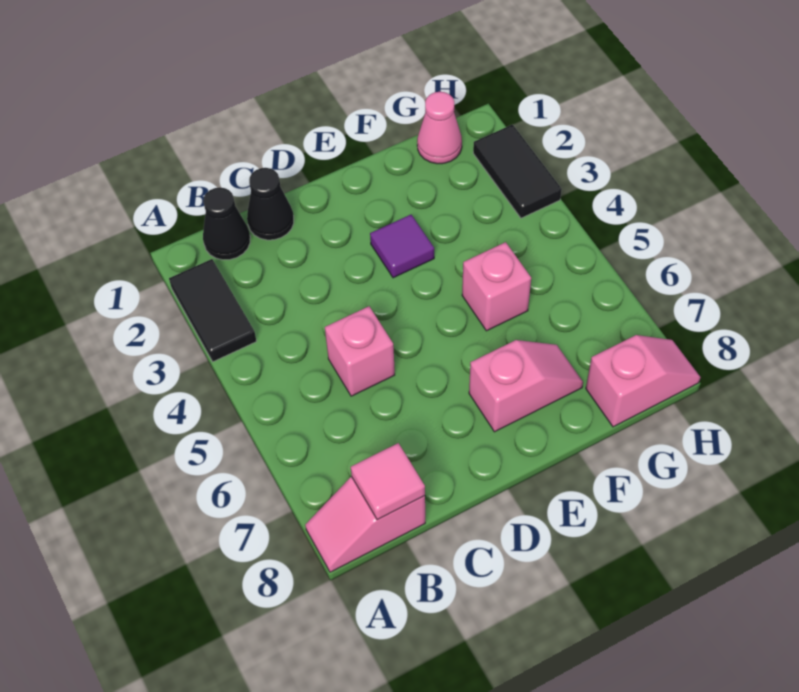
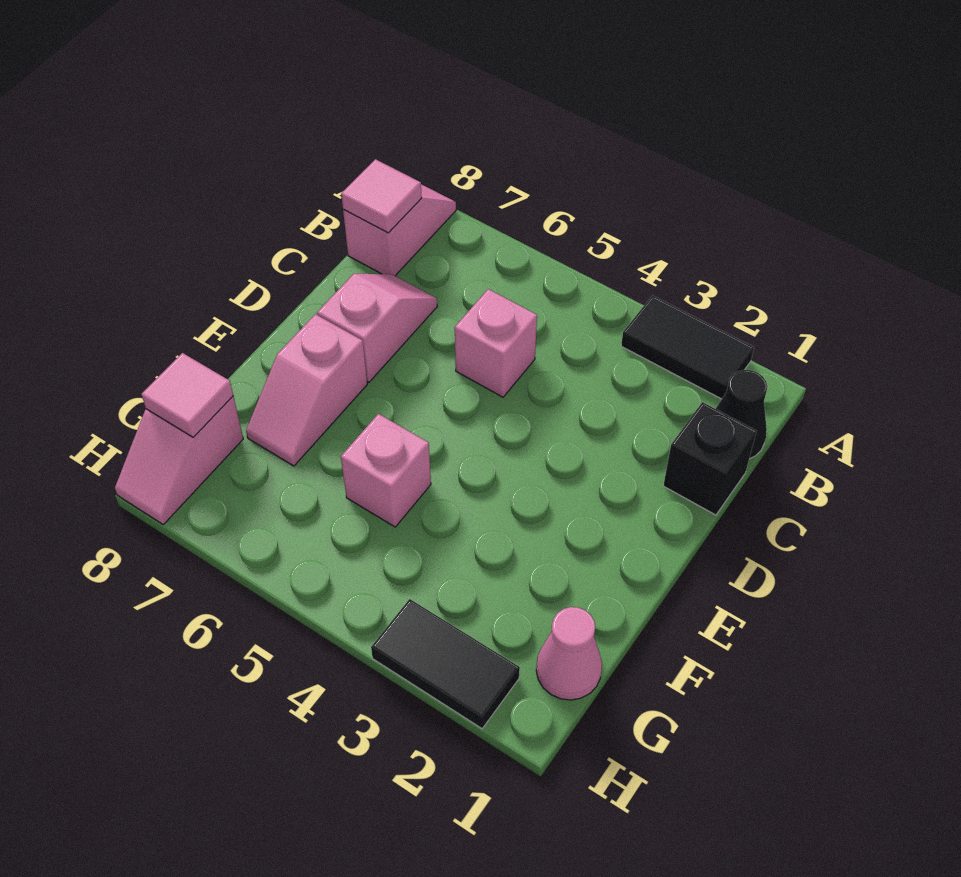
black 1x1 cone [247,168,294,240] -> black 1x1 brick [663,402,757,515]
none -> pink 1x2 slope [317,274,437,382]
purple 1x1 tile [370,215,434,278] -> none
none -> pink 1x1 tile [141,353,233,437]

